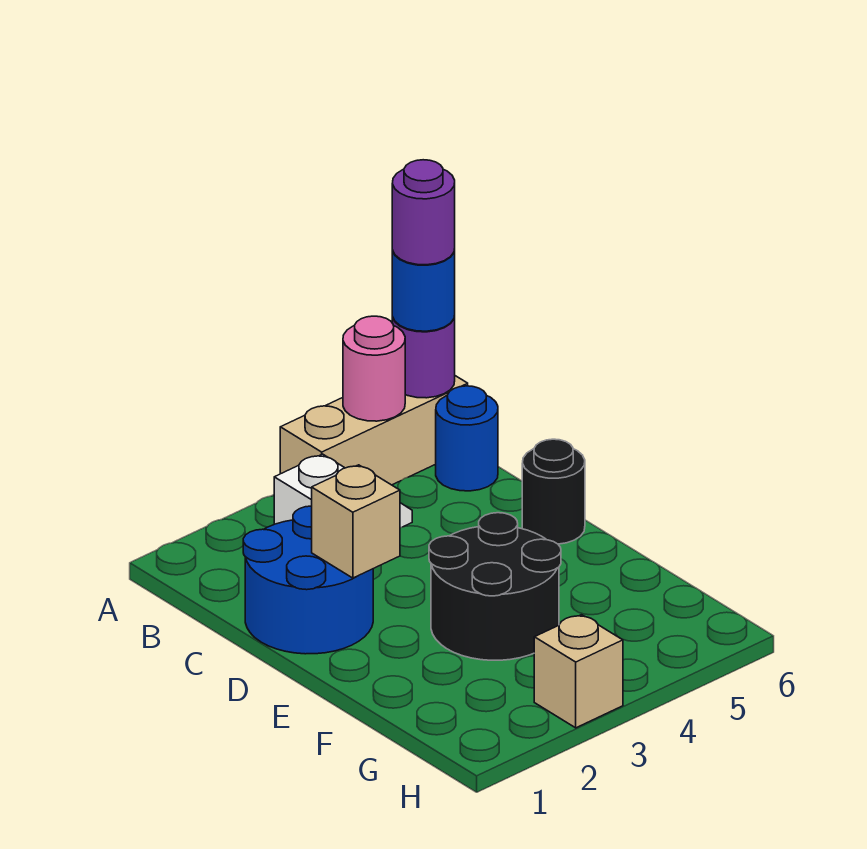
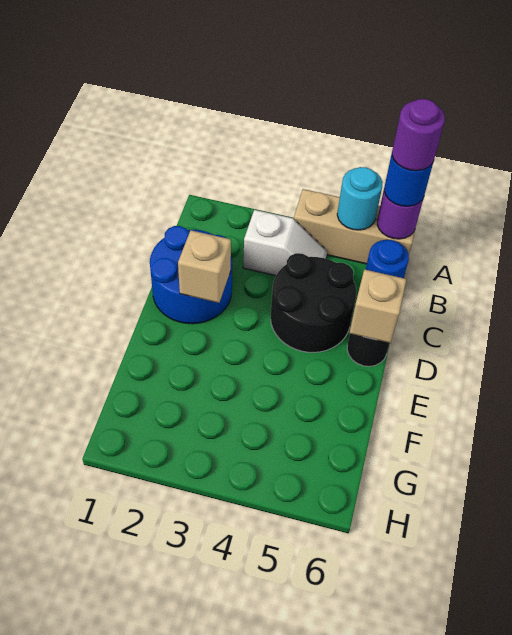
pink 1x1 round brick [343,316,405,421] -> cyan 1x1 round brick [337,167,383,230]
black 2x2 round brick [429,513,561,660] -> black 2x2 round brick moved to [271,253,356,352]
tan 1x1 brick [534,615,623,728] -> tan 1x1 brick moved to [350,269,406,343]

